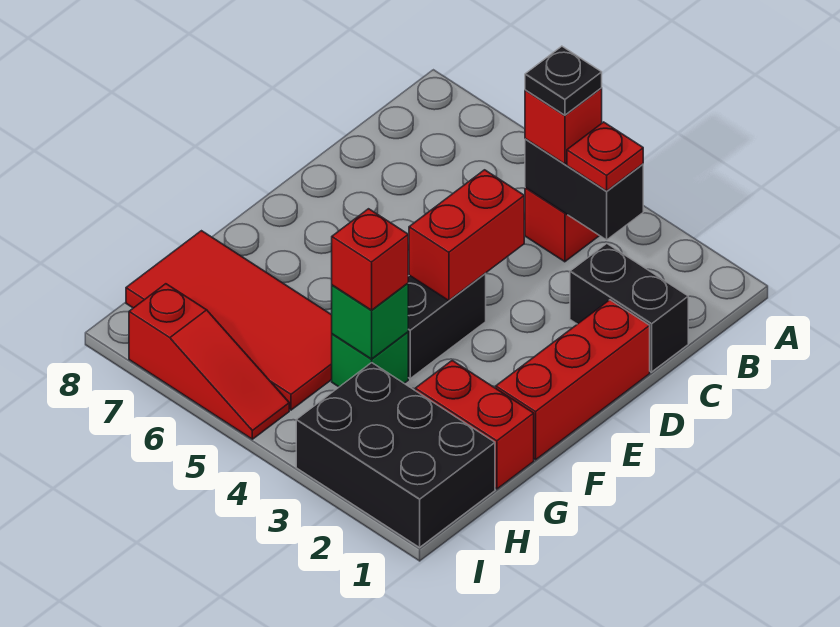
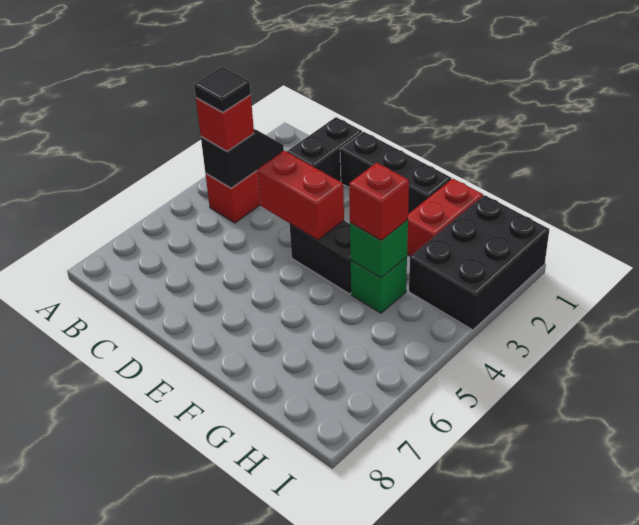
black 1x2 brick [525,139,643,240] -> black 1x2 slope [201,129,284,188]
red 1x1 plate [567,122,643,191] -> none
black 1x1 plate [525,46,602,115] -> black 1x1 tile [194,67,251,112]
red 1x3 brick [496,300,650,460] -> black 1x3 brick [340,132,451,214]
red 2x4 tile [126,231,332,410] -> none
red 1x3 slope [129,284,289,439] -> none

